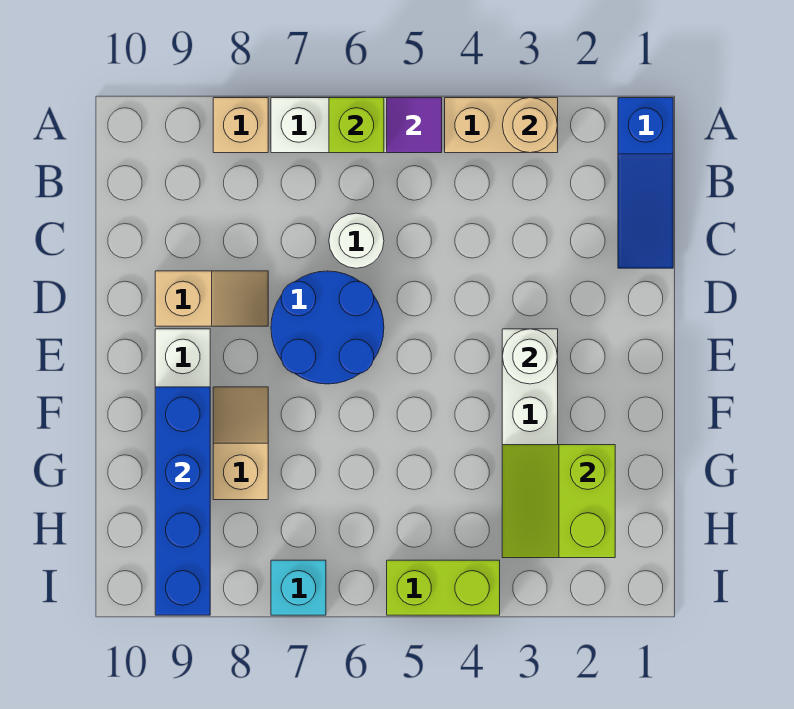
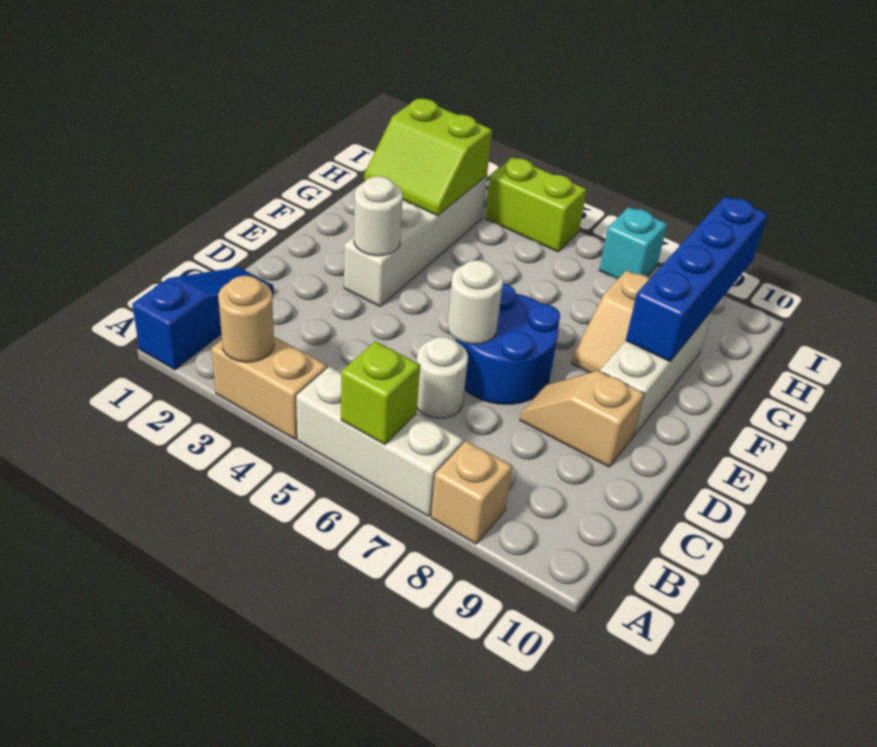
purple 1x1 tile [387,98,442,153] -> none
none -> white 1x1 round brick [447,260,503,344]
lime 2x2 slope [502,445,615,558] -> lime 2x2 slope turned to [364,98,492,216]

